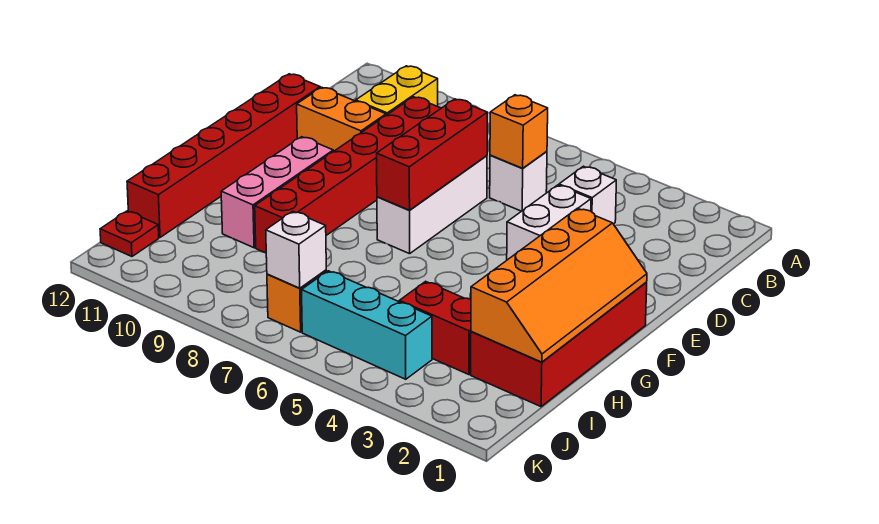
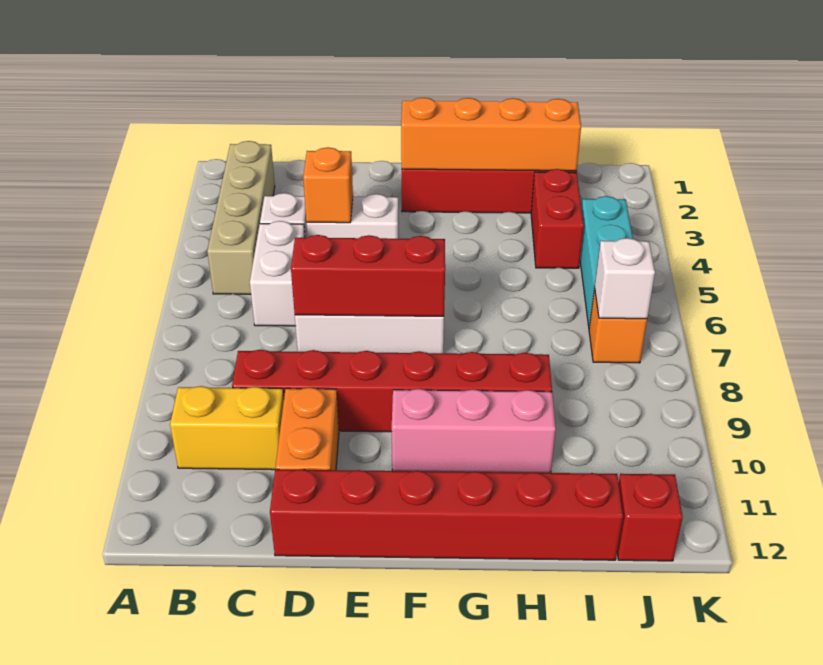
none -> tan 1x4 brick [207,141,275,294]
white 1x1 brick [490,151,547,211] -> white 1x2 brick [250,221,305,326]
orange 1x1 brick [490,95,548,168] -> orange 1x1 brick moved to [303,147,353,223]
red 1x1 plate [100,211,159,257] -> red 1x1 brick [617,474,683,561]

